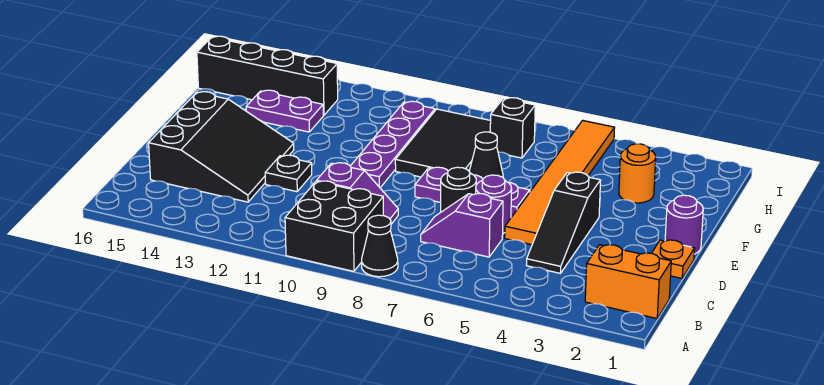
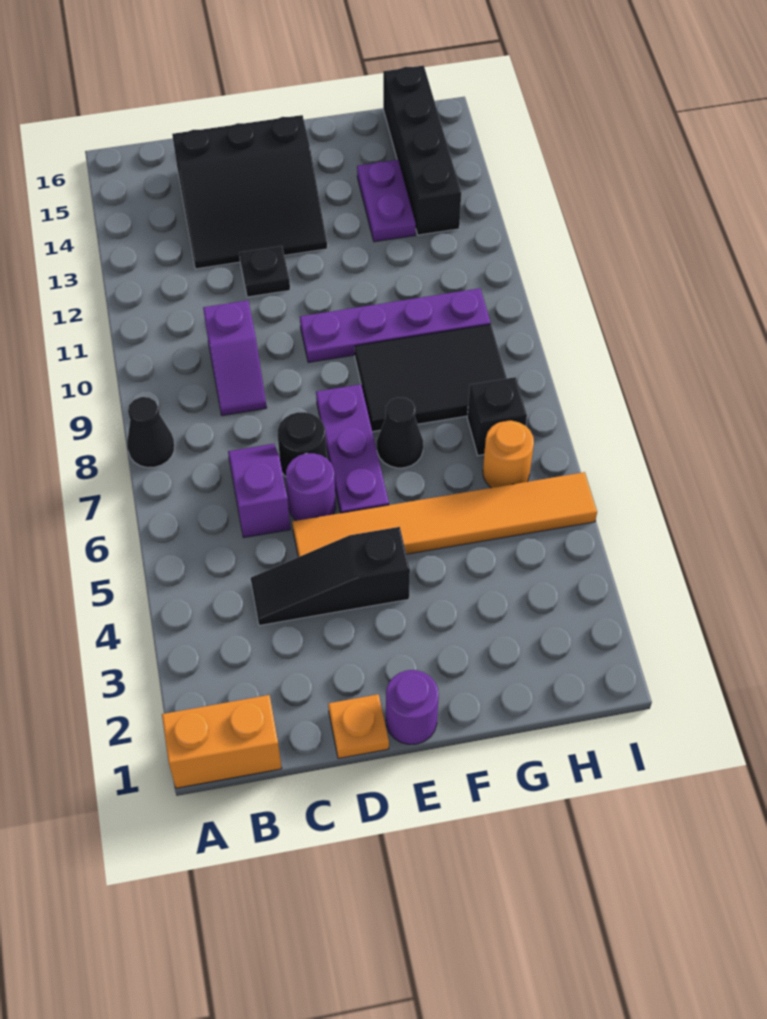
black 2x2 brick [285,181,383,271] -> none
orange 1x2 brick [585,245,671,319] -> orange 1x2 brick turned to [162,695,282,788]
orange 1x1 round brick [619,144,656,203] -> orange 1x1 round brick moved to [483,421,534,488]

